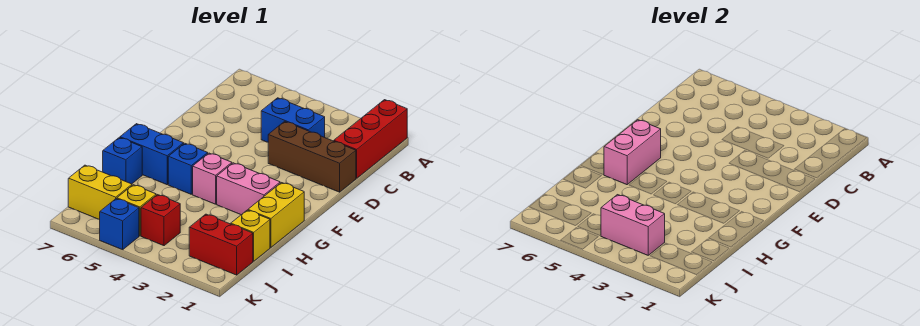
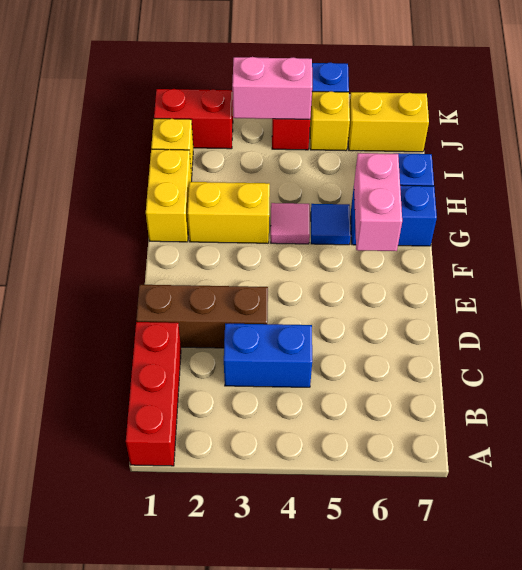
pink 1x2 brick [217,163,280,215] -> yellow 1x2 brick [188,182,270,243]
pink 1x1 brick [193,153,232,204] -> pink 1x1 tile [271,203,310,244]
blue 1x1 brick [168,143,208,194] -> blue 1x1 tile [311,204,351,245]

